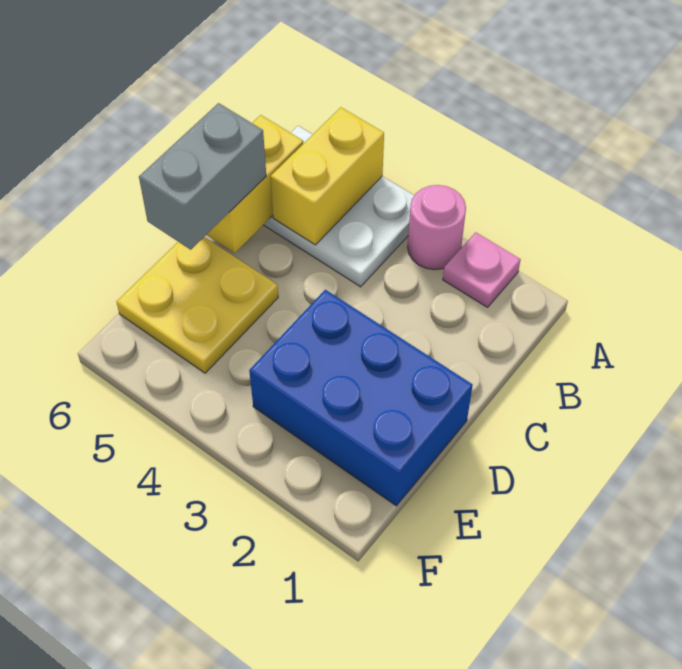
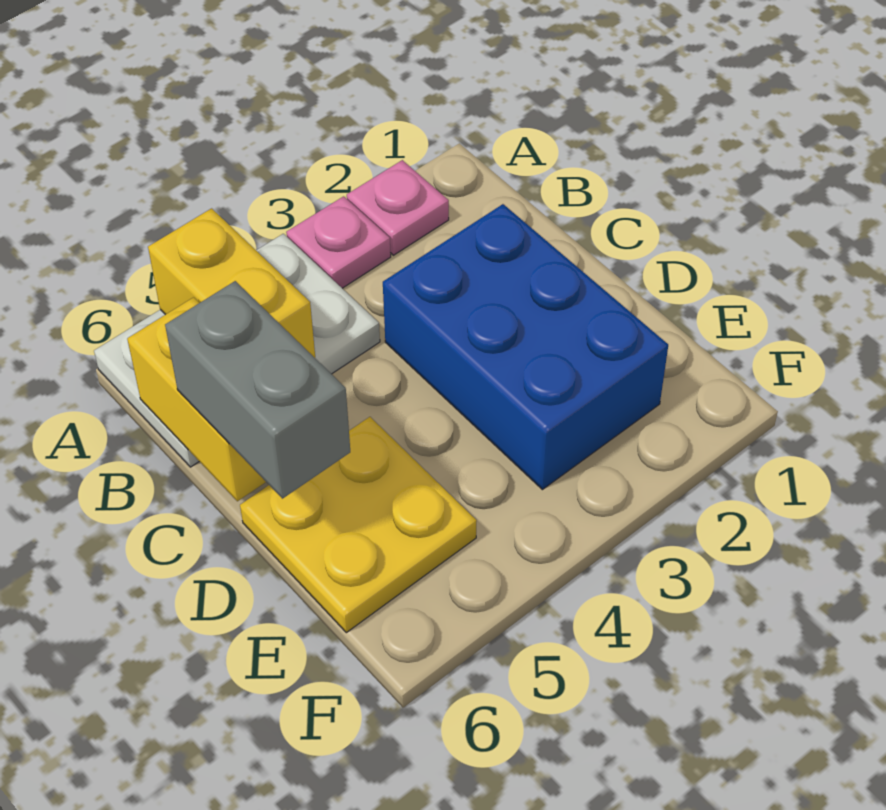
pink 1x1 round brick [408,185,466,270] -> pink 1x1 plate [286,196,391,288]
blue 2x3 brick [249,290,473,506] -> blue 2x3 brick turned to [383,204,668,490]

